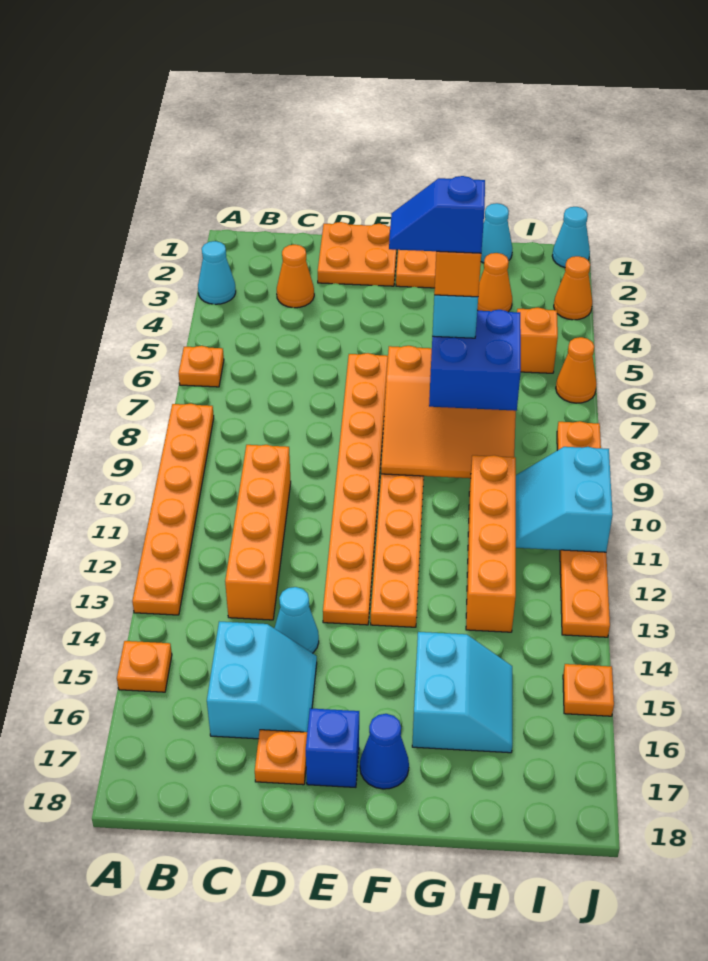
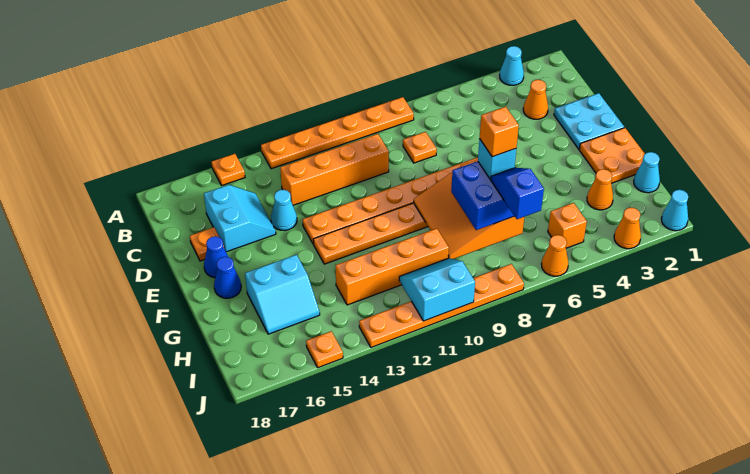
orange 1x1 plate [179,346,224,387] -> orange 1x1 plate moved to [403,132,437,163]
cyan 2x2 slope [207,622,317,739] -> cyan 2x2 slope turned to [204,185,276,252]
orange 2x2 plate [318,222,397,286] -> cyan 2x2 plate [554,93,624,149]
blue 1x1 brick [306,708,359,787] -> blue 1x1 cone [204,236,228,278]
blue 1x2 slope [389,176,485,253] -> blue 1x2 slope moved to [491,168,544,219]

